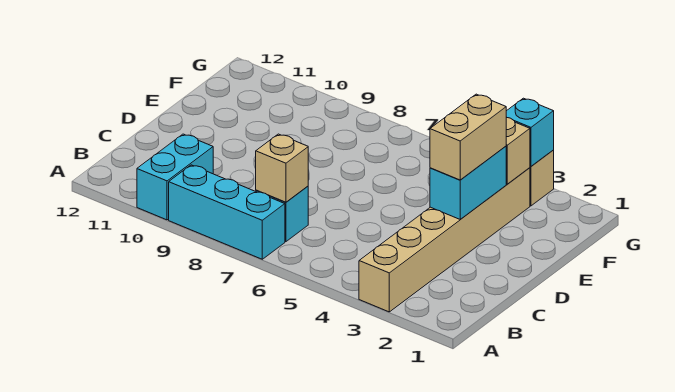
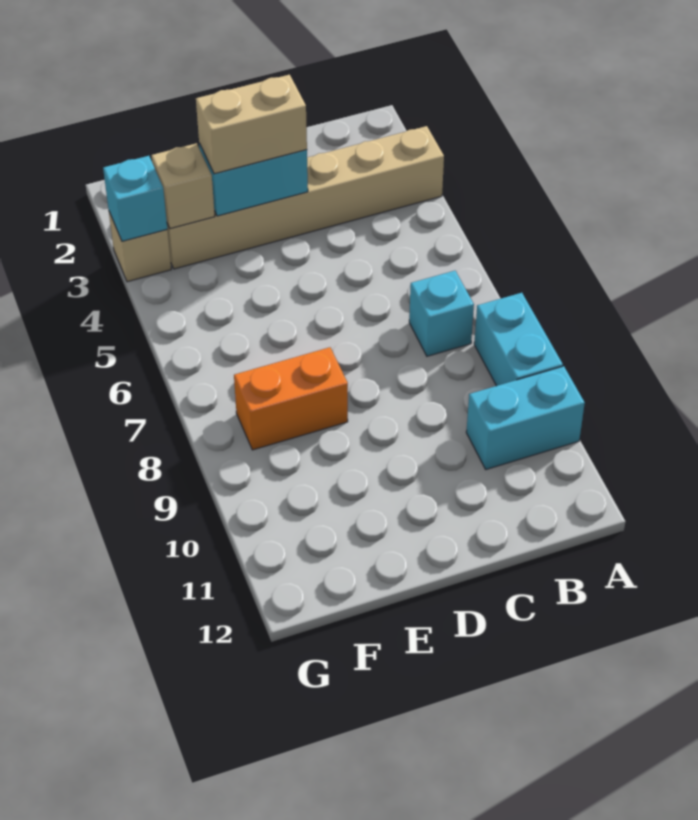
cyan 1x3 brick [169,165,285,259] -> cyan 1x2 brick [474,293,563,386]
tan 1x1 brick [256,134,308,202] -> none
none -> orange 1x2 brick [234,347,348,450]

